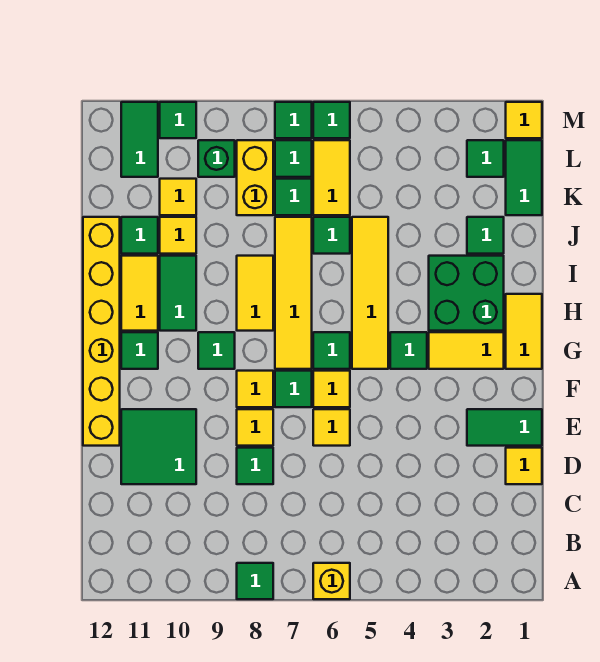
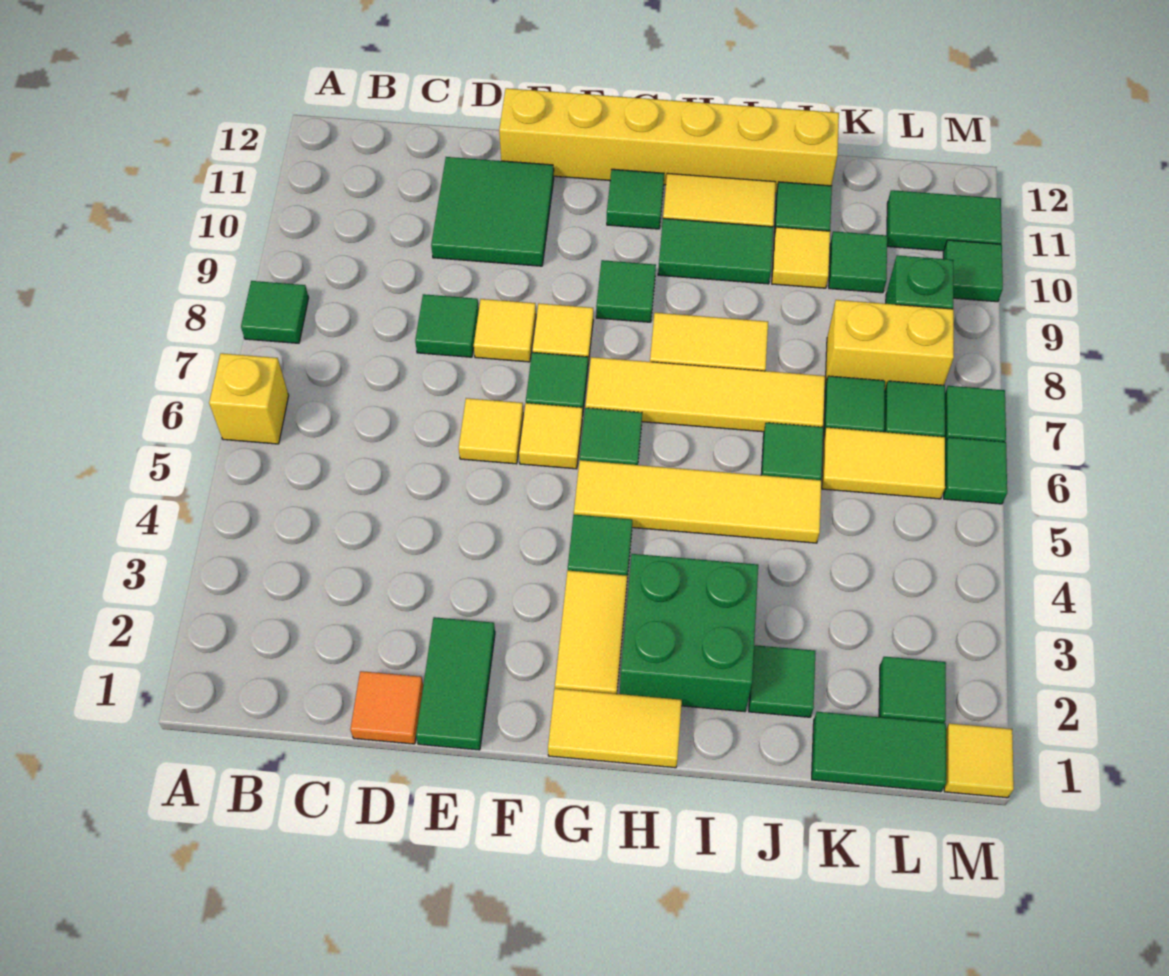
yellow 1x1 tile [506,448,542,484] -> orange 1x1 tile [350,671,423,744]
yellow 1x1 tile [160,179,196,215] -> green 1x1 tile [829,231,887,293]

